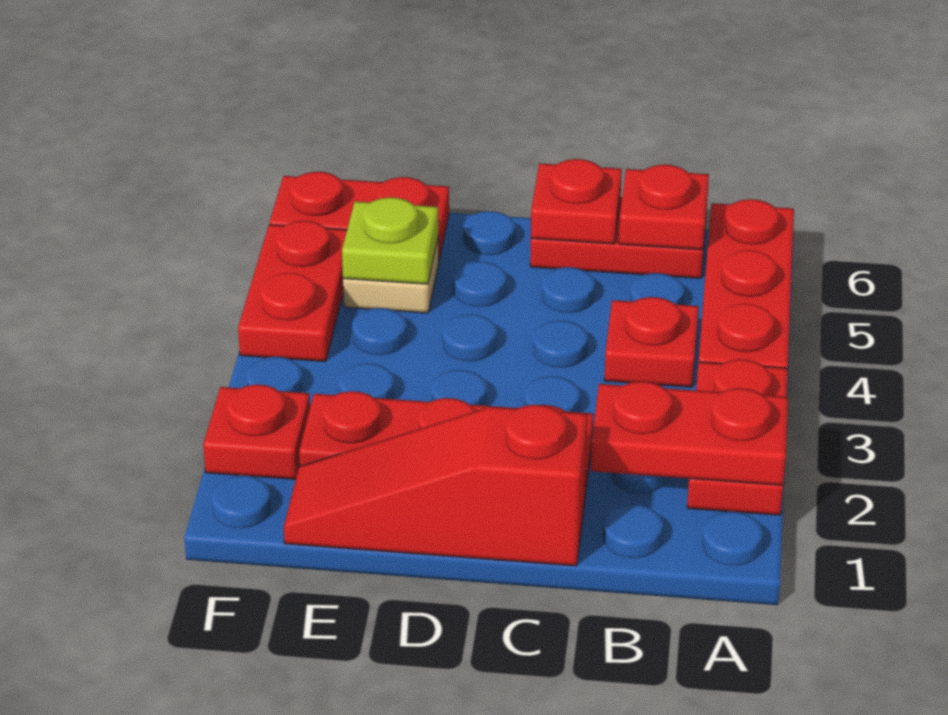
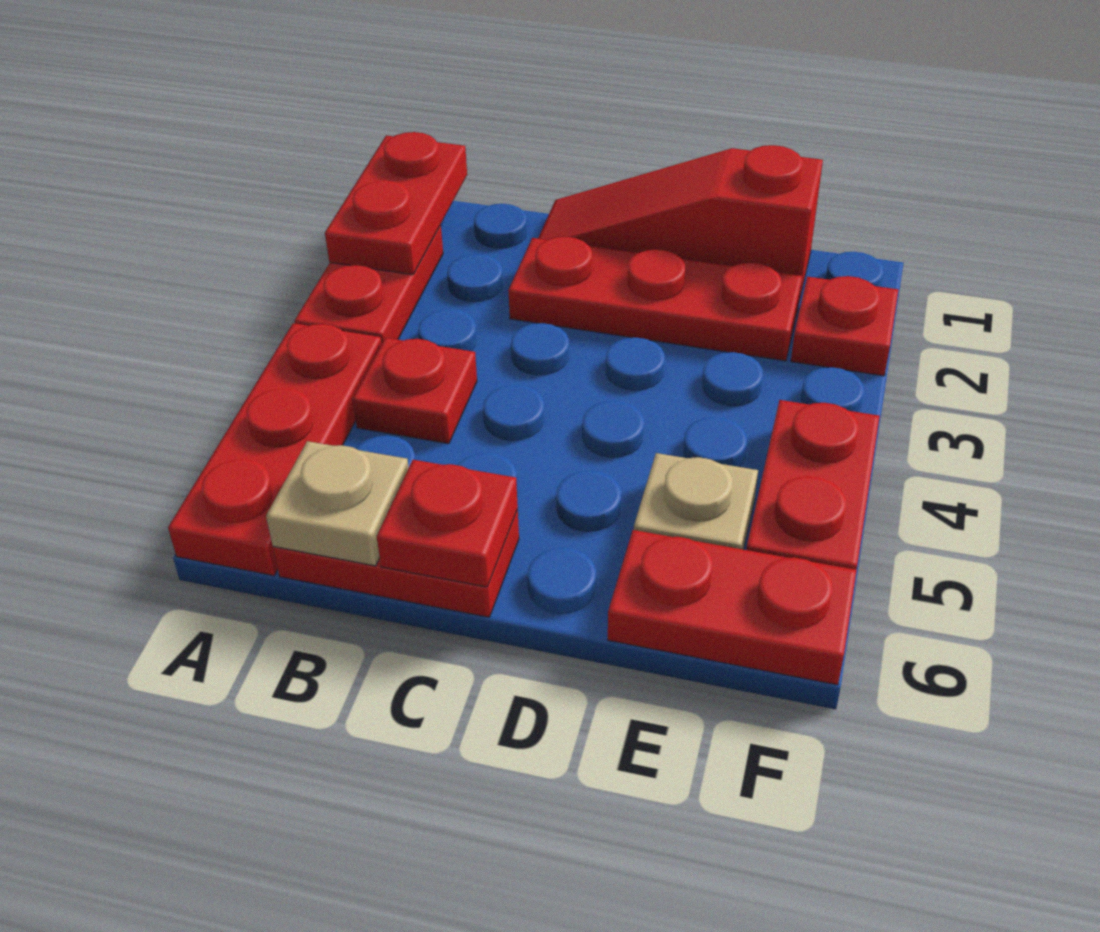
red 1x2 plate [591,381,788,485] -> red 1x2 plate turned to [325,132,467,275]
red 1x1 plate [619,165,709,250] -> tan 1x1 plate [266,441,409,566]
red 1x3 slope [284,405,587,566] -> red 1x3 slope turned to [538,145,823,300]
lime 1x1 plate [342,197,438,284] -> none

